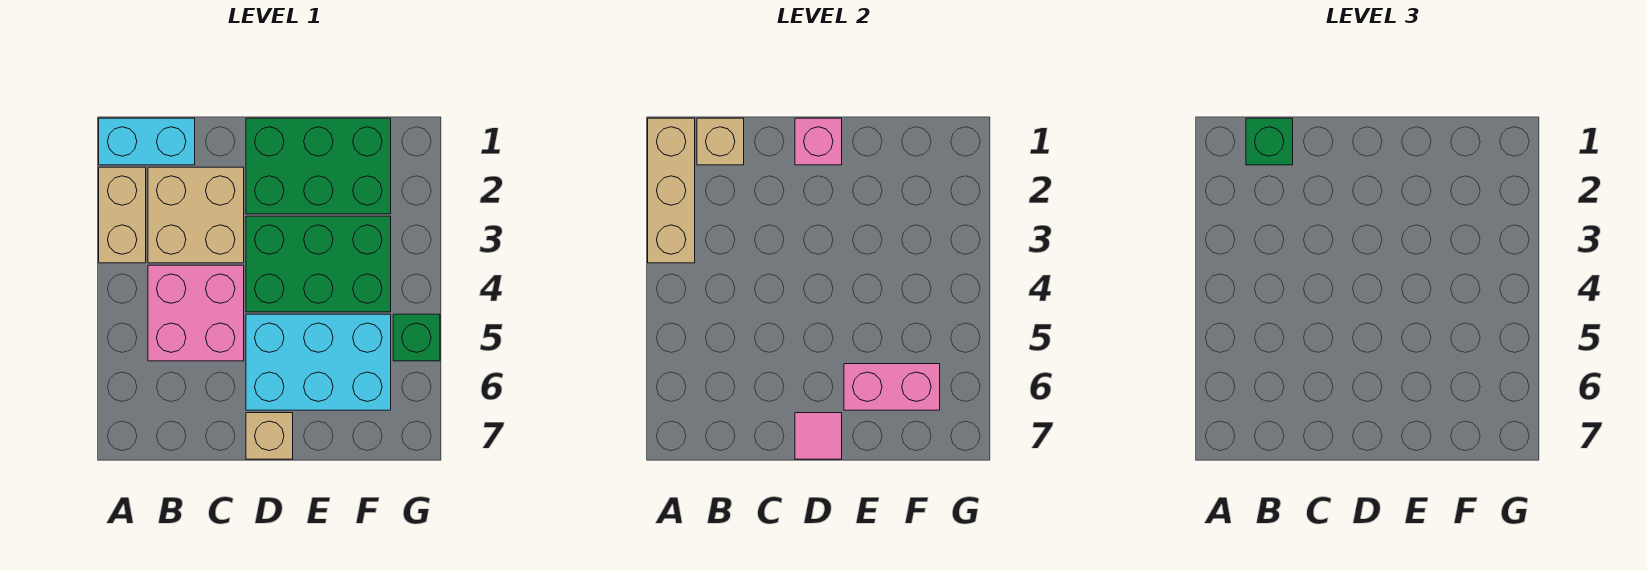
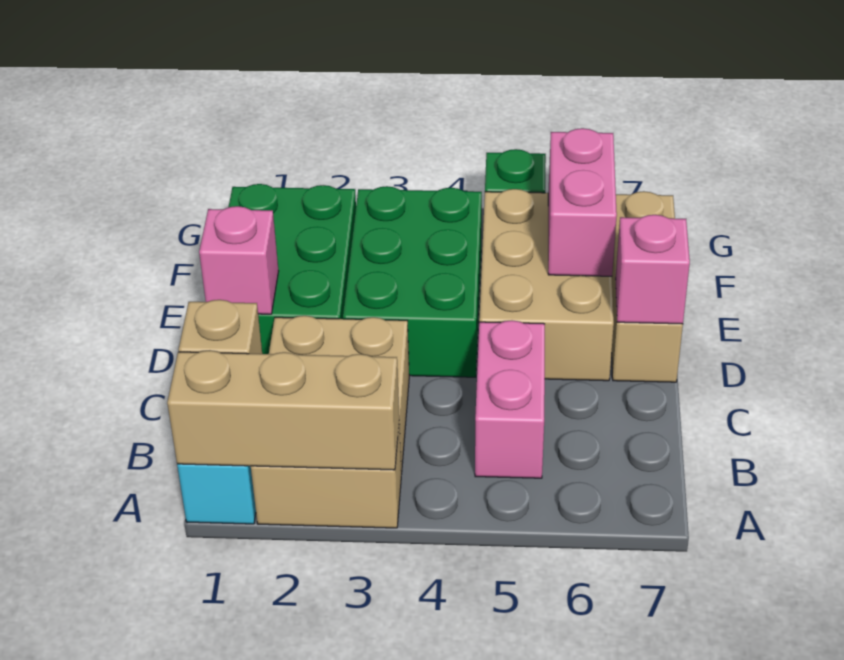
green 1x1 brick [1246,118,1293,165] -> none
pink 2x2 brick [148,265,244,361] -> pink 1x2 brick [475,320,545,478]
cyan 2x3 brick [246,314,391,410] -> tan 2x3 brick [479,189,614,381]
tan 1x1 brick [246,413,293,459] -> tan 1x3 brick [612,191,683,382]
pink 1x1 tile [795,413,842,459] -> pink 1x1 brick [615,215,690,324]

